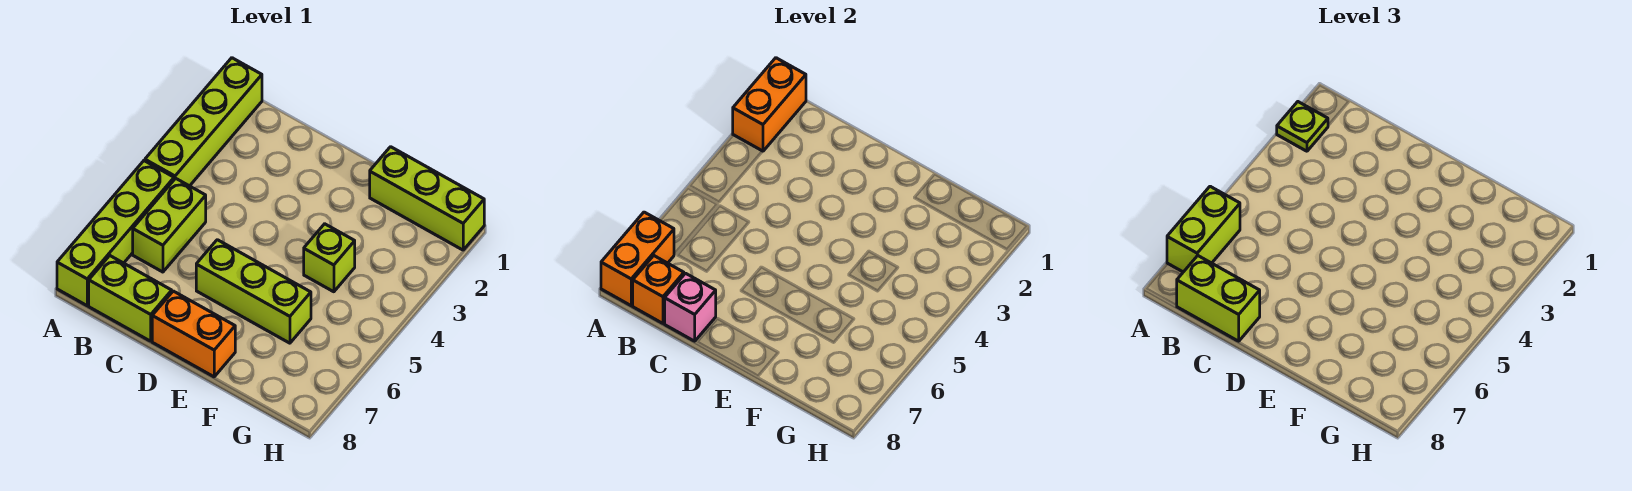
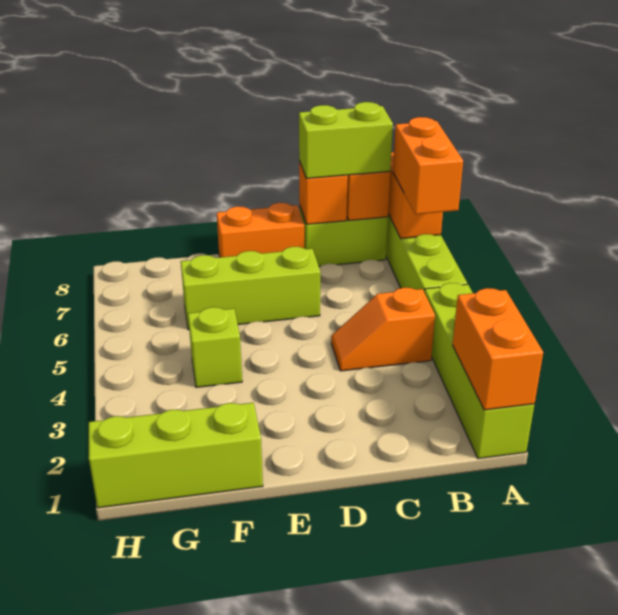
lime 1x1 plate [1277,102,1328,151] -> none
lime 1x2 brick [1167,186,1240,272] -> orange 1x2 brick [393,117,463,214]
none -> orange 1x2 slope [331,288,435,371]
lime 1x2 brick [133,178,206,272] -> none
pink 1x1 brick [665,273,716,341] -> orange 1x1 brick [299,161,348,224]

